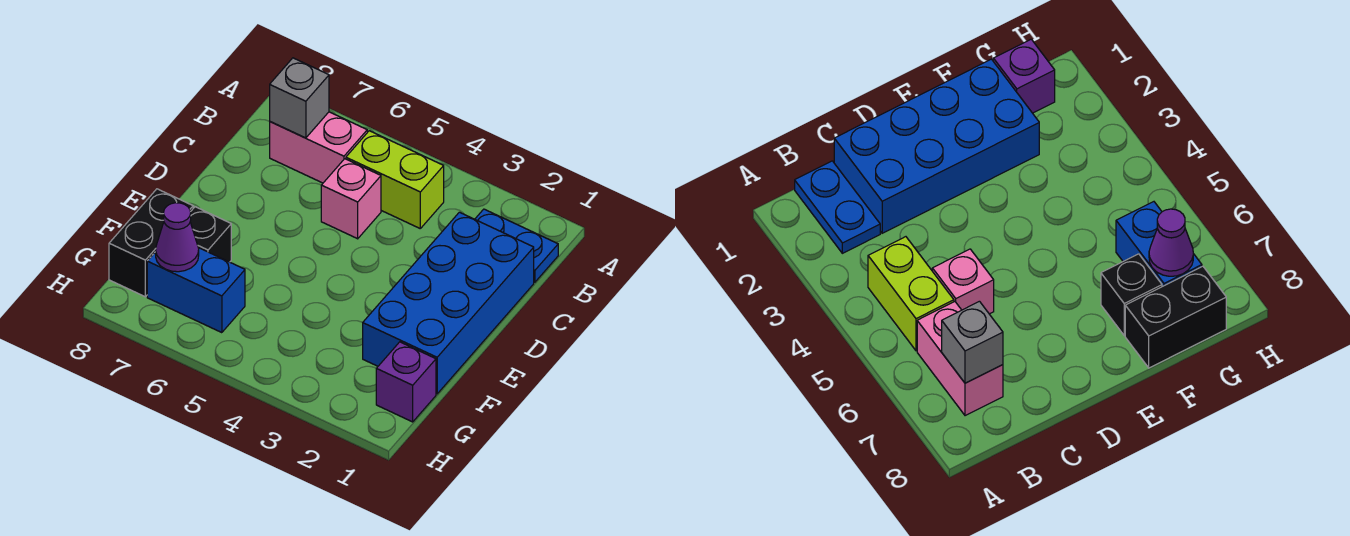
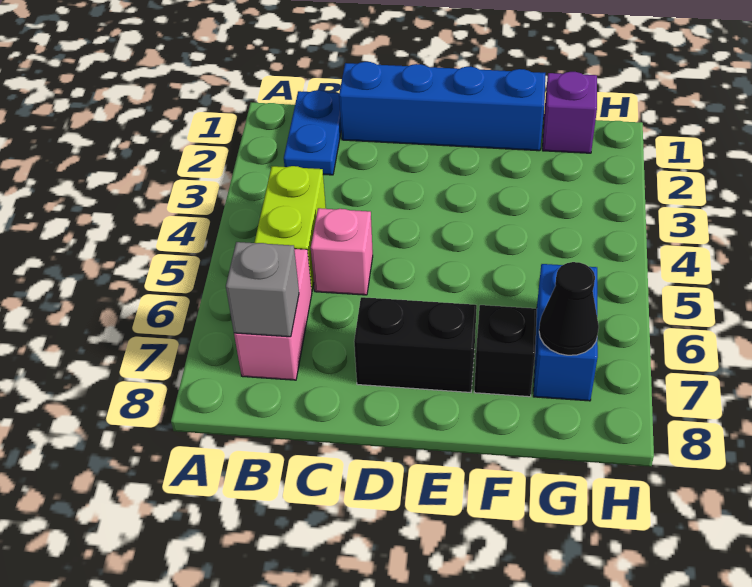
blue 2x4 brick [363,212,534,394] -> blue 1x4 brick [339,62,545,151]
black 1x2 brick [109,189,193,297] -> black 1x2 brick moved to [354,297,477,392]
purple 1x1 cone [156,203,199,272] -> black 1x1 cone [539,262,599,355]

